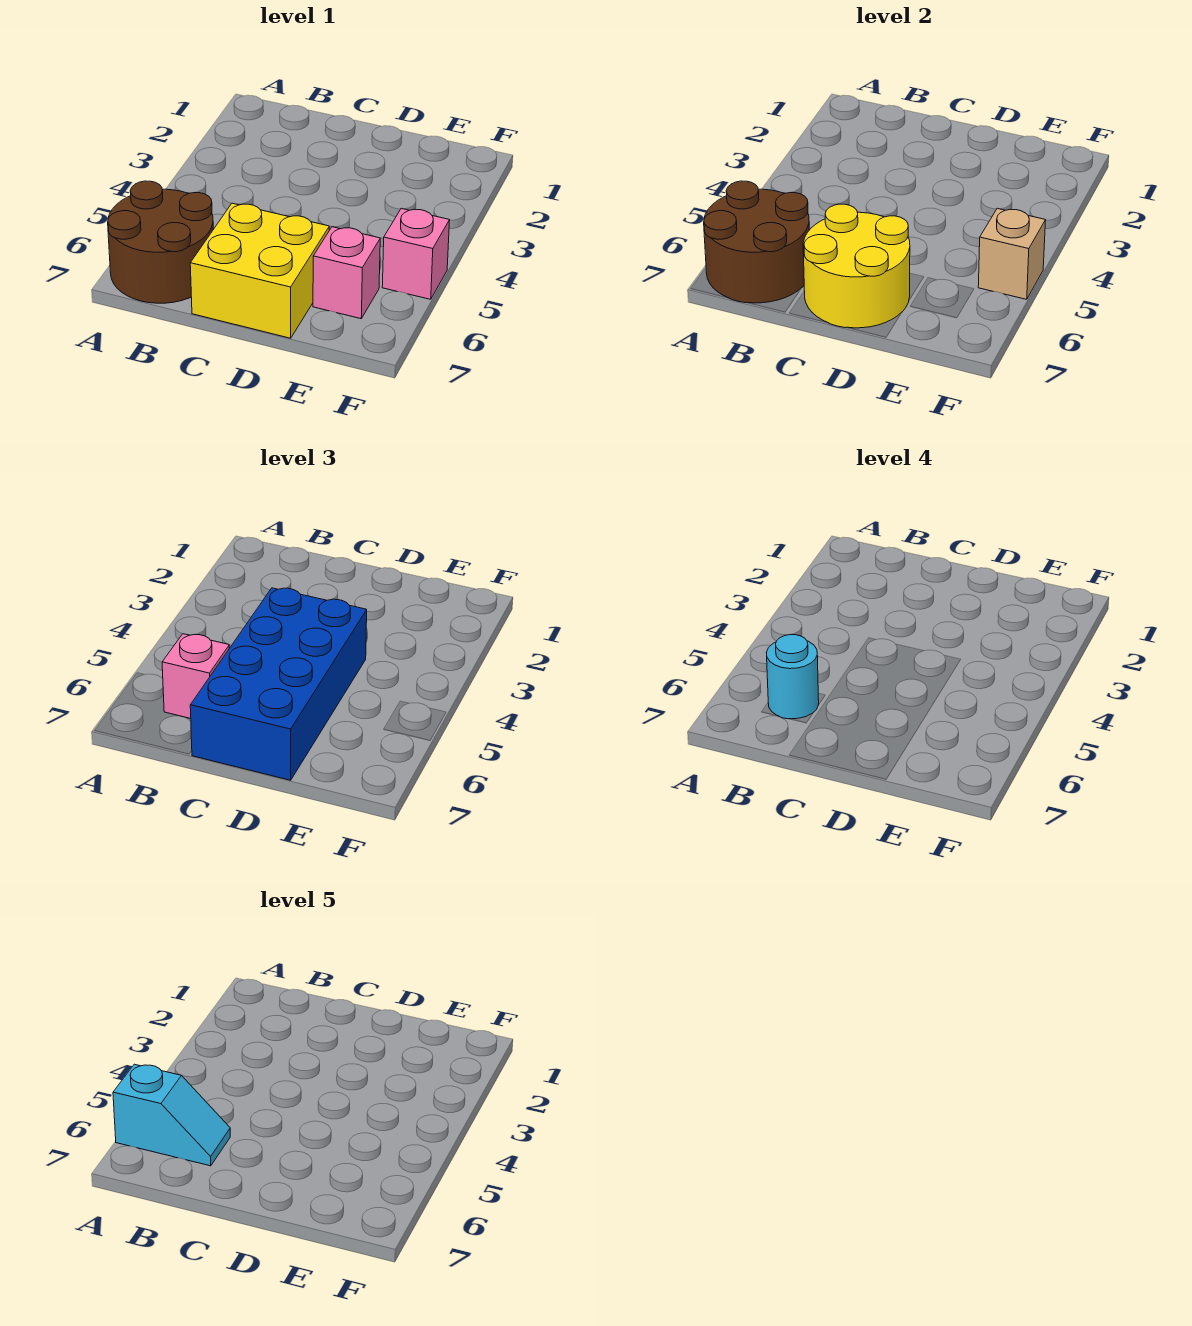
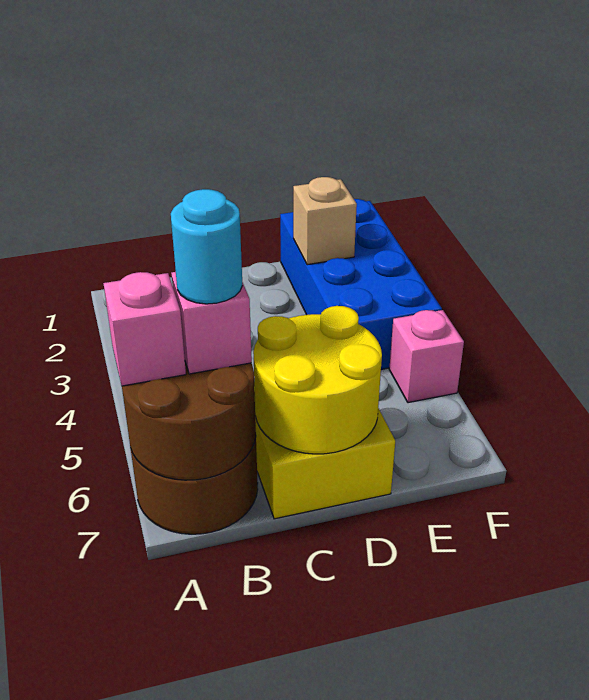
cyan 1x2 slope [113,1064,230,1166] -> none
blue 2x4 brick [190,588,367,780] -> blue 2x4 brick moved to [280,199,442,369]
pink 1x1 brick [313,227,380,319] -> pink 1x1 brick moved to [103,272,186,386]
tan 1x1 brick [978,208,1046,299] -> tan 1x1 brick moved to [293,177,357,265]

